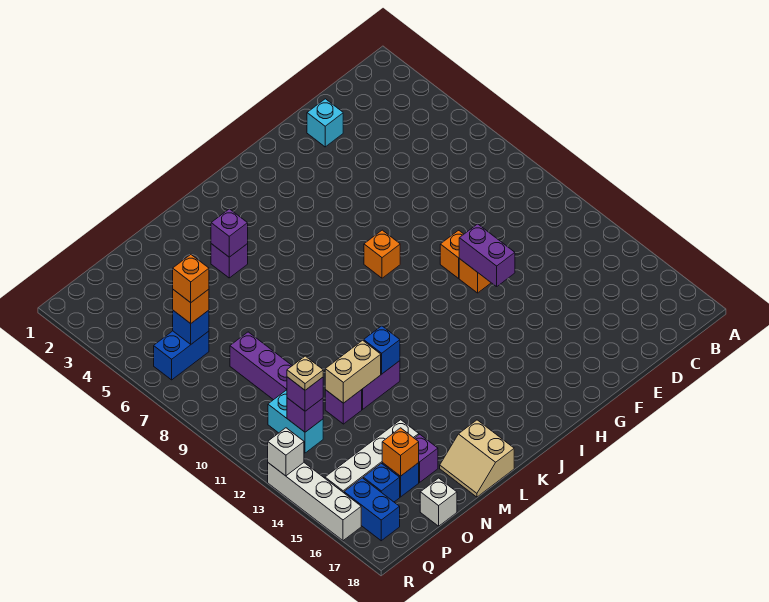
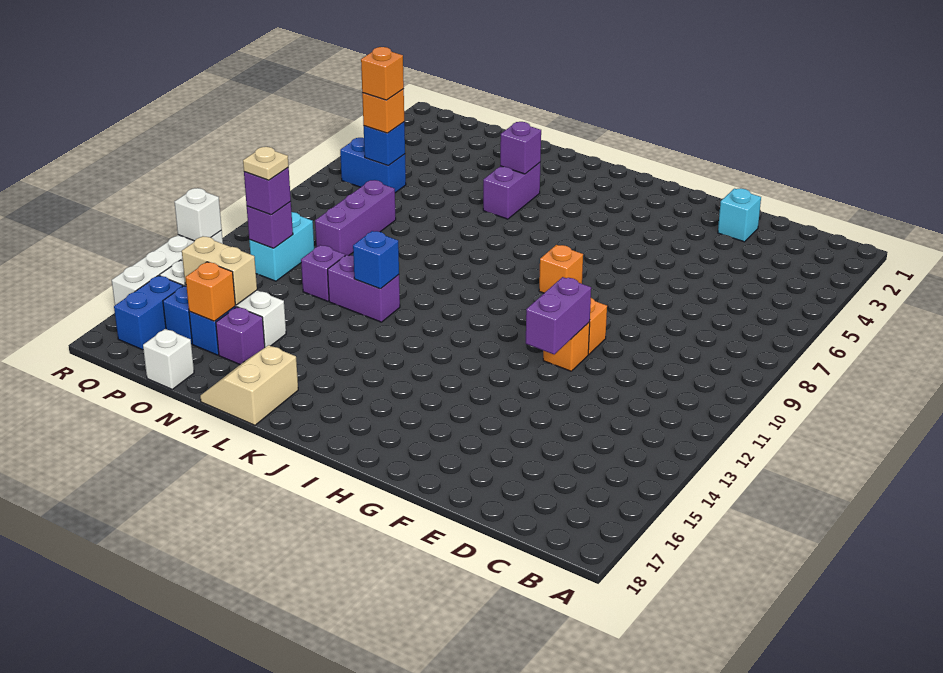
purple 1x1 brick [211,244,248,278] -> purple 1x2 brick [483,163,540,219]
tan 1x2 brick [325,340,381,403] -> tan 1x2 brick moved to [182,236,257,305]

